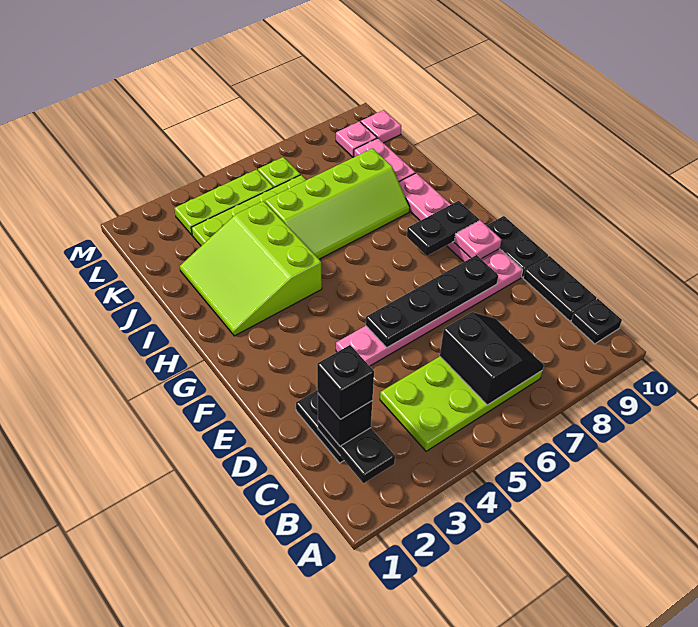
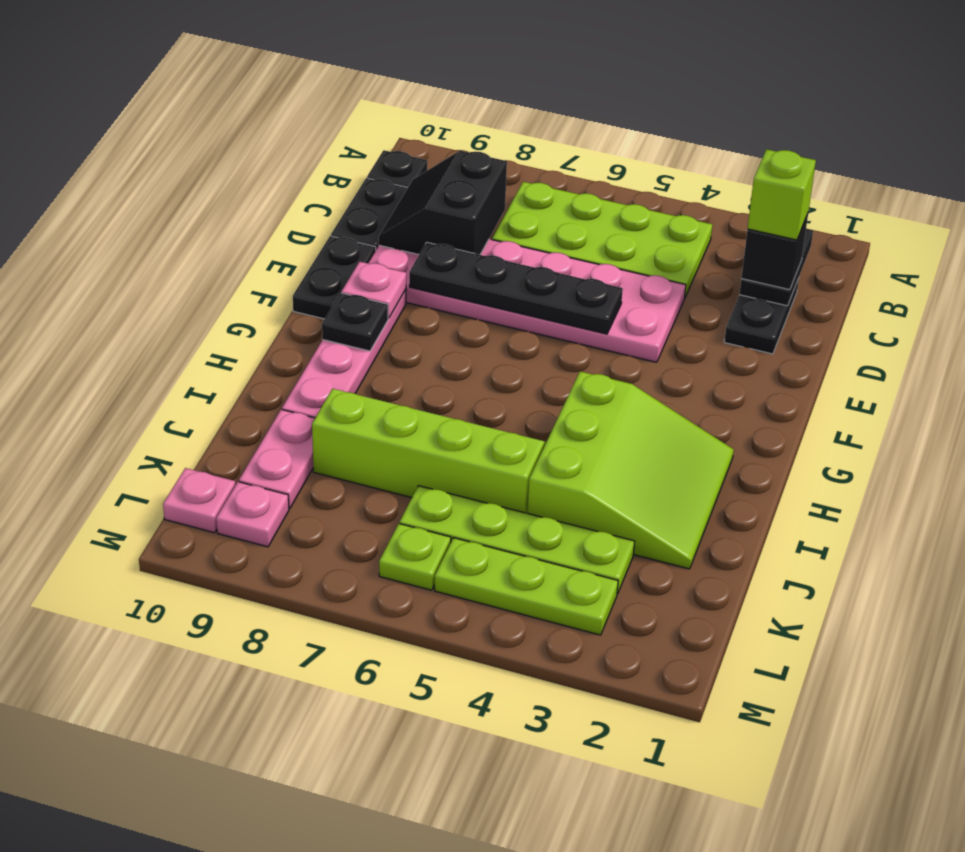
black 2x2 slope [440,312,544,405] -> black 2x2 slope moved to [379,151,507,255]
black 1x1 brick [317,345,374,419] -> lime 1x1 brick [748,149,816,240]
pink 1x6 plate [336,250,523,366] -> pink 2x6 plate [368,239,686,362]
black 1x2 plate [407,201,479,256] -> black 1x1 plate [322,293,388,351]

